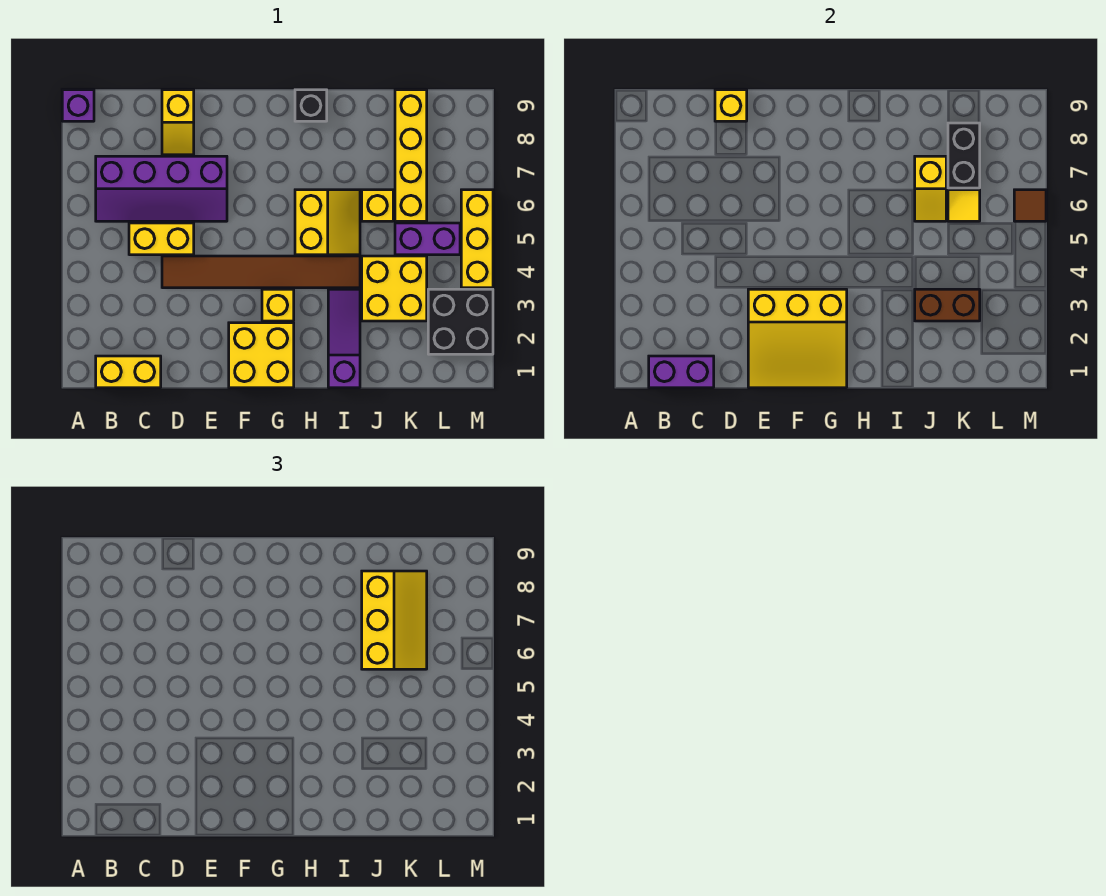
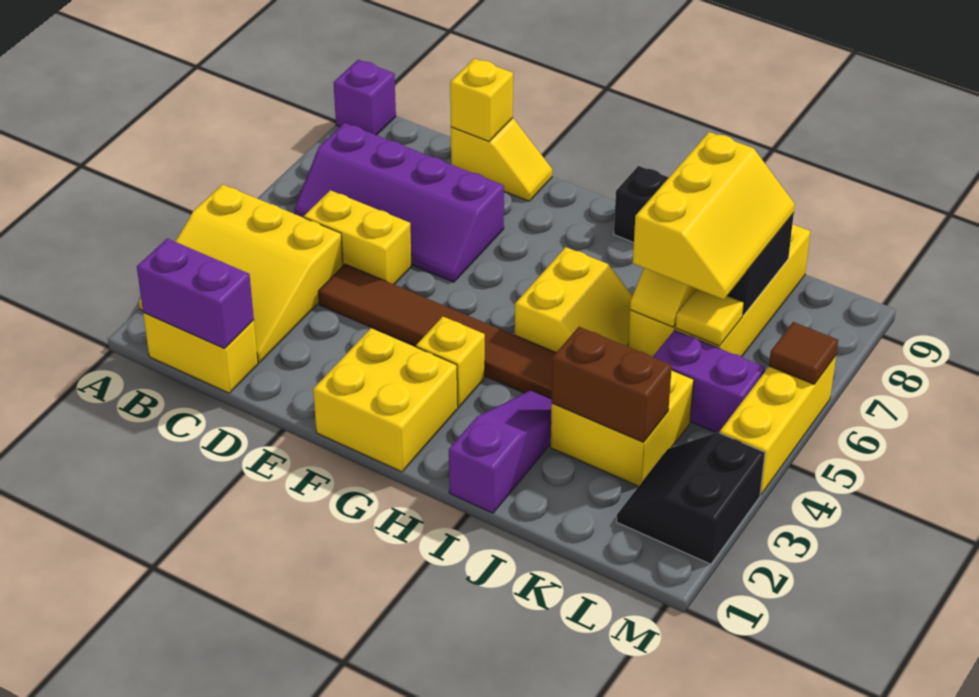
yellow 1x2 slope [162,90,194,155] -> yellow 1x2 slope turned to [451,118,552,201]
yellow 3x3 slope [748,289,847,388] -> yellow 3x3 slope moved to [139,184,343,363]
black 2x2 brick [428,289,493,354] -> black 2x2 slope [617,432,765,564]

